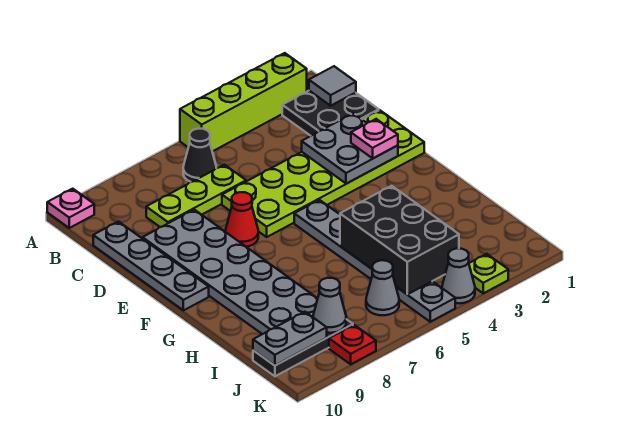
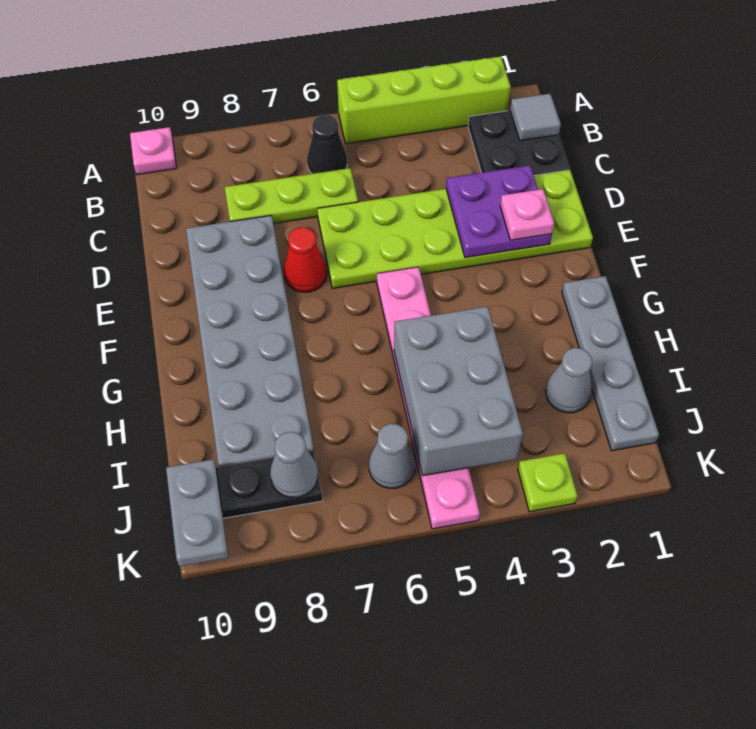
grey 1x4 plate [93,222,209,310] -> grey 1x4 plate moved to [562,276,659,451]
grey 2x2 plate [302,113,398,184] -> purple 2x2 plate [446,165,552,258]
grey 1x6 plate [294,200,455,322] -> pink 1x6 plate [377,267,480,529]
black 2x3 brick [340,186,459,294] -> grey 2x3 brick [394,307,523,476]
grey 1x2 plate [253,312,327,365] -> grey 1x2 plate turned to [166,459,228,566]
grey 1x1 cone [442,248,475,304] -> grey 1x1 cone moved to [546,348,592,413]
red 1x1 plate [329,325,376,364] -> none

